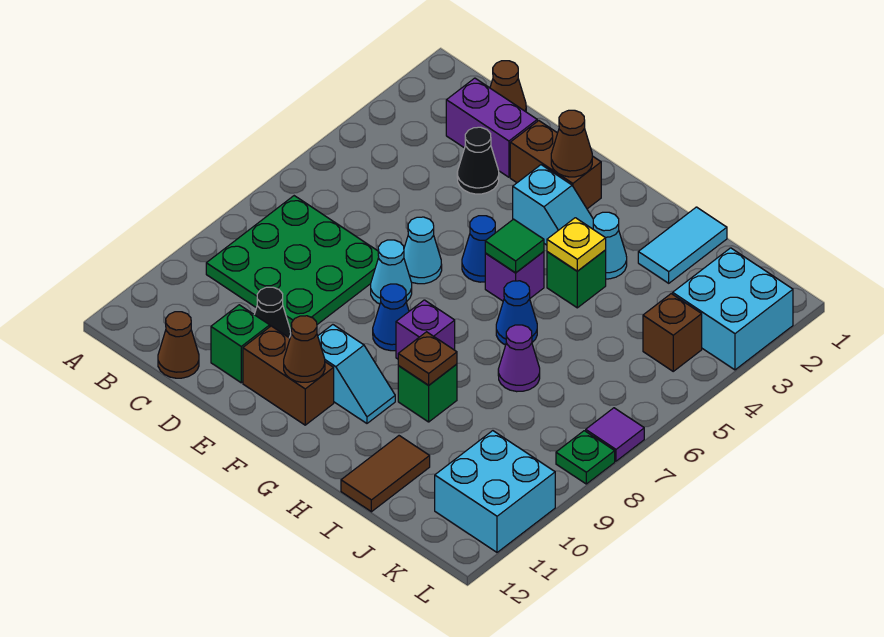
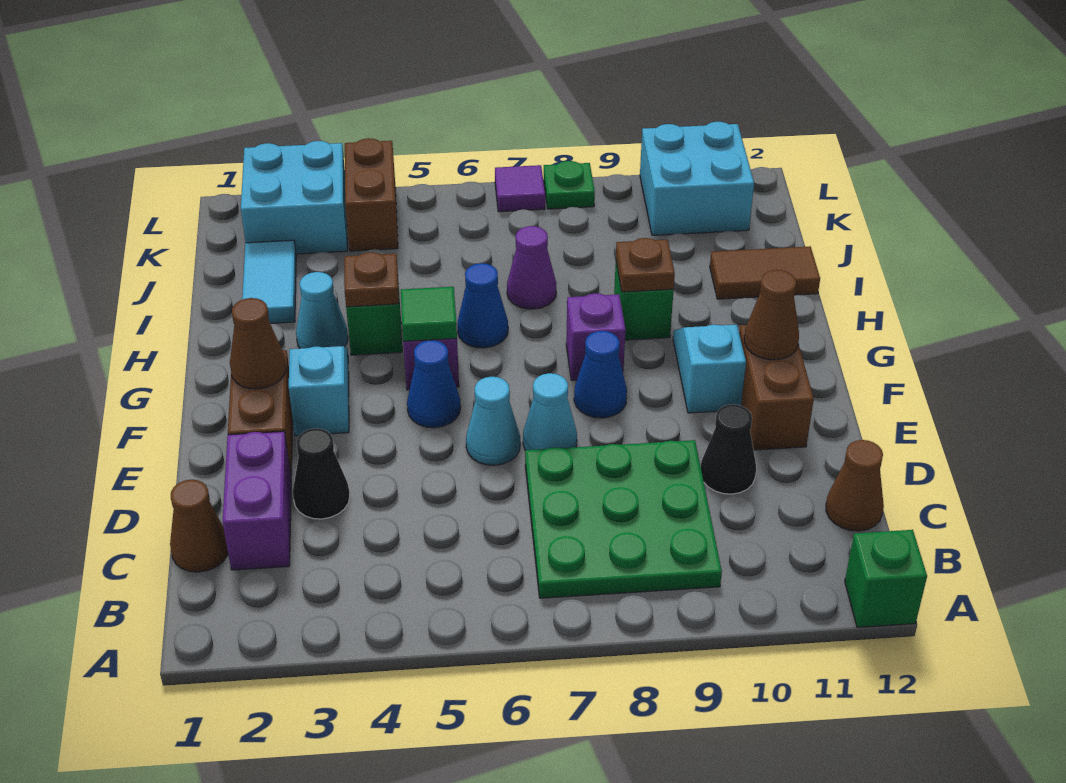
green 1x1 brick [211,305,270,383] -> green 1x1 brick moved to [845,530,927,627]
yellow 1x1 plate [547,218,606,271] -> brown 1x1 plate [344,252,399,307]
cyan 1x2 tile [638,207,727,283] -> cyan 1x2 tile turned to [242,240,296,324]
brown 1x1 brick [643,294,702,371] -> brown 1x2 brick [345,138,398,251]

